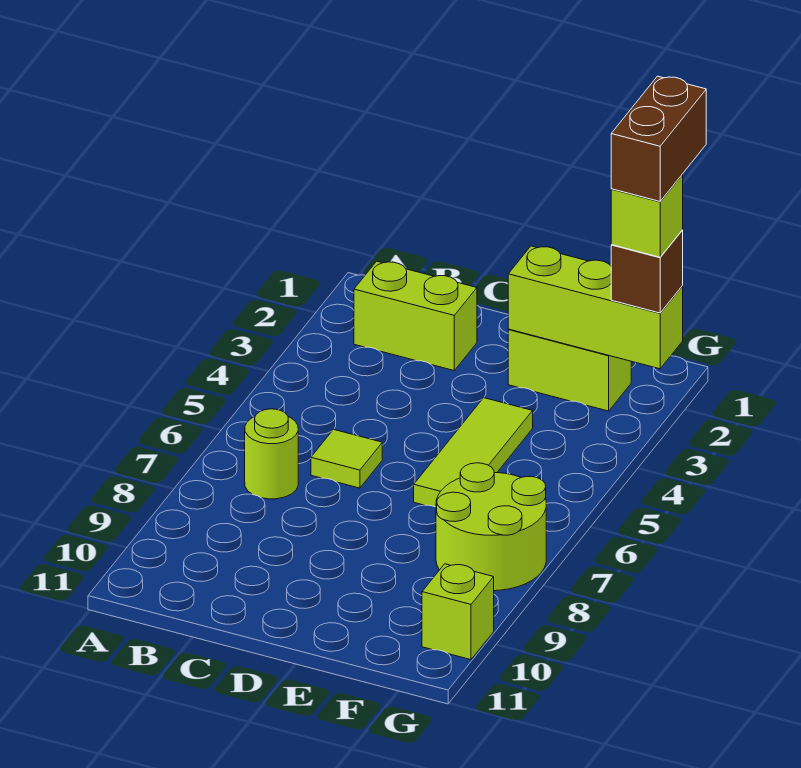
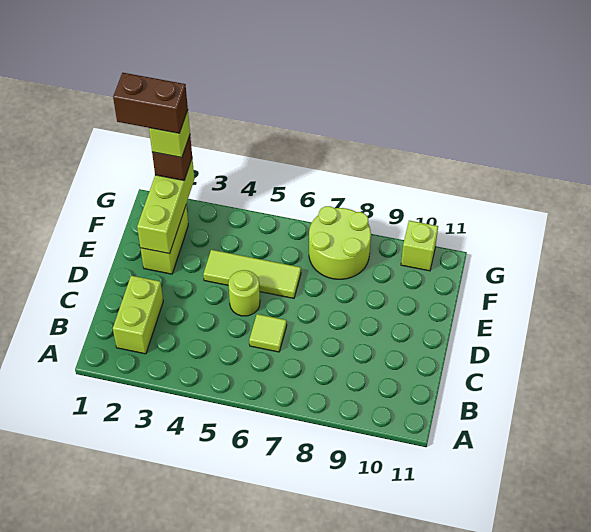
lime 1x1 round brick [245,409,298,499] -> lime 1x1 round brick moved to [228,270,260,316]

